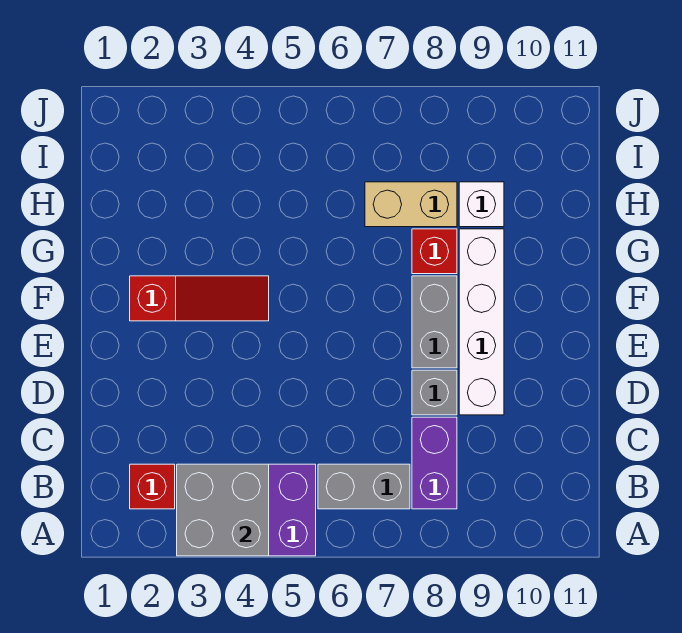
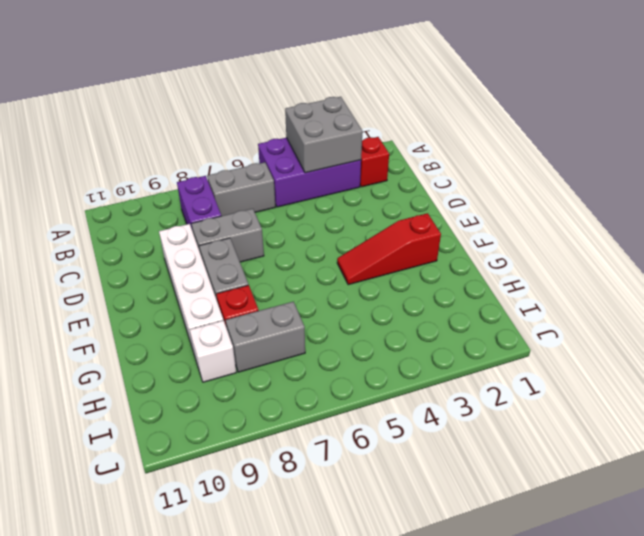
grey 1x1 brick [412,370,457,415] -> grey 1x2 brick [192,209,264,262]
tan 1x2 brick [365,182,457,227] -> grey 1x2 brick [226,302,305,372]

